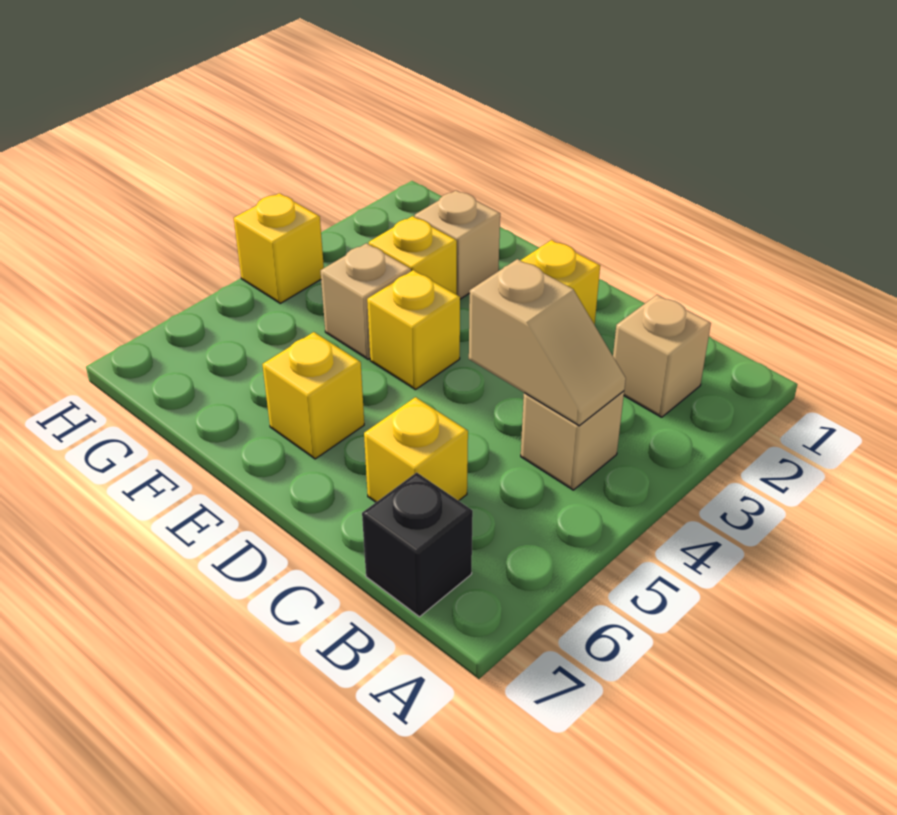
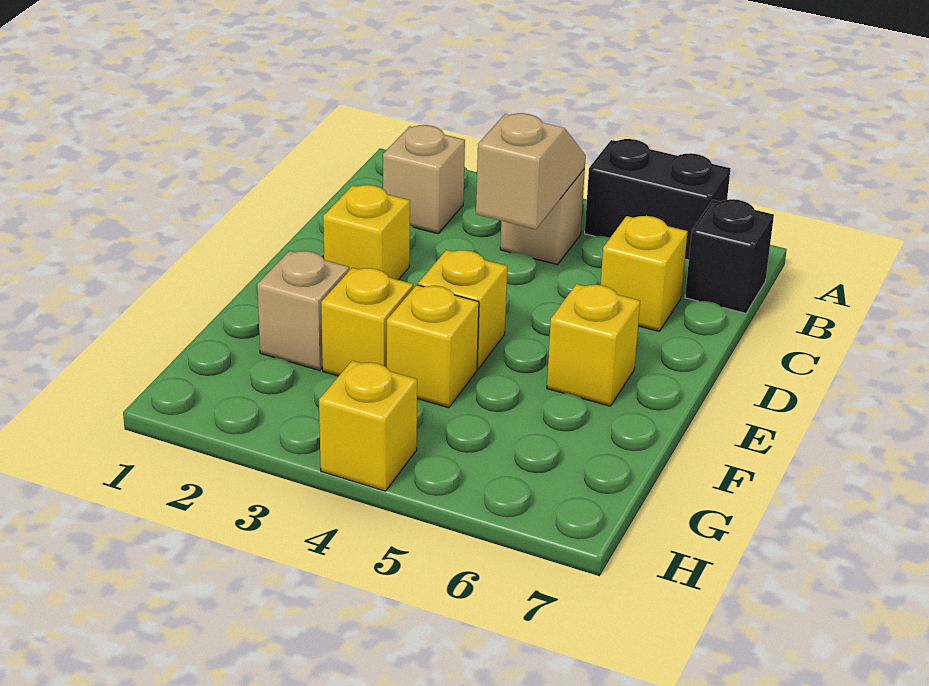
none -> black 1x2 brick [585,139,731,260]
tan 1x1 brick [321,243,411,359] -> yellow 1x1 brick [387,285,479,408]

